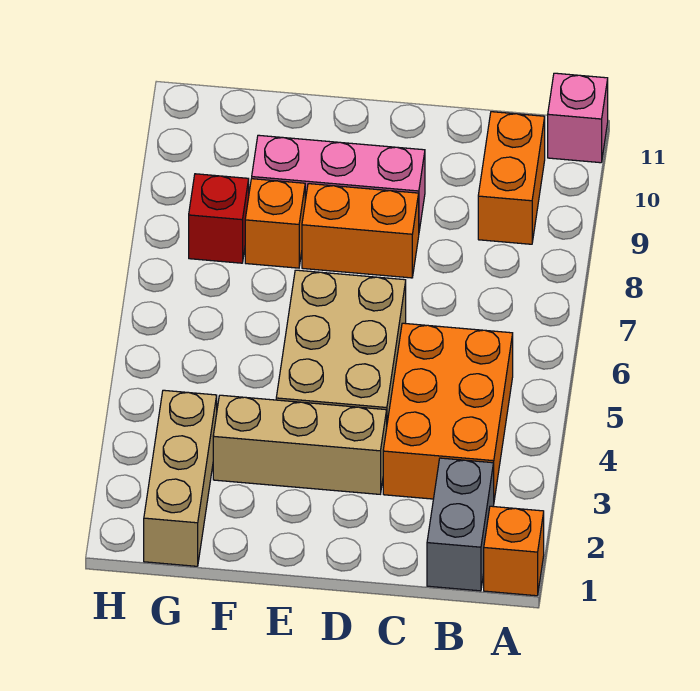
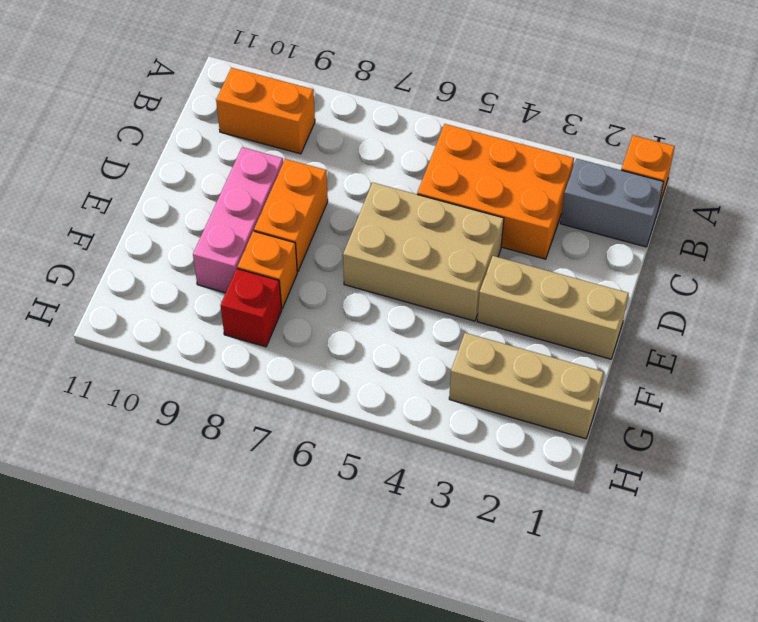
pink 1x1 brick [548,73,608,163] -> none
tan 1x3 brick [213,395,387,494] -> tan 1x3 brick turned to [477,256,629,359]

